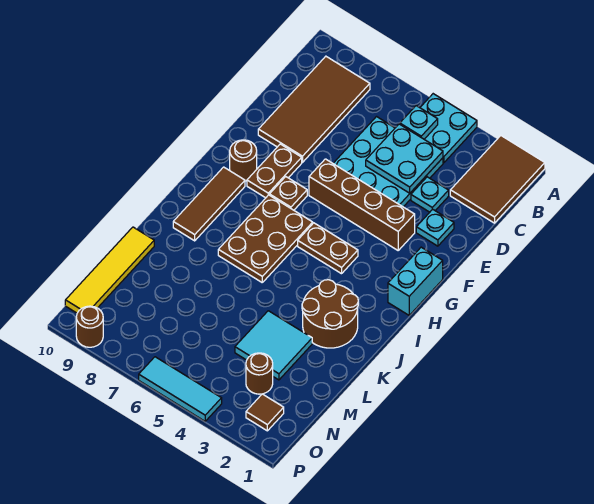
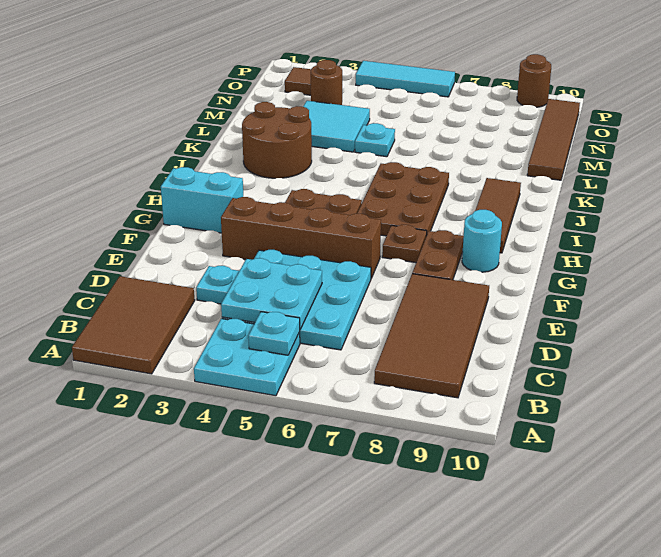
cyan 1x1 plate [416,209,454,246] -> cyan 1x1 plate moved to [355,123,395,157]
cyan 1x2 brick [388,247,443,315] -> cyan 1x2 brick turned to [161,167,243,233]
brown 1x1 round brick [230,140,257,181] -> cyan 1x1 round brick [462,210,502,272]
yellow 1x4 tile [65,227,154,313] -> brown 1x4 tile [527,99,580,180]

